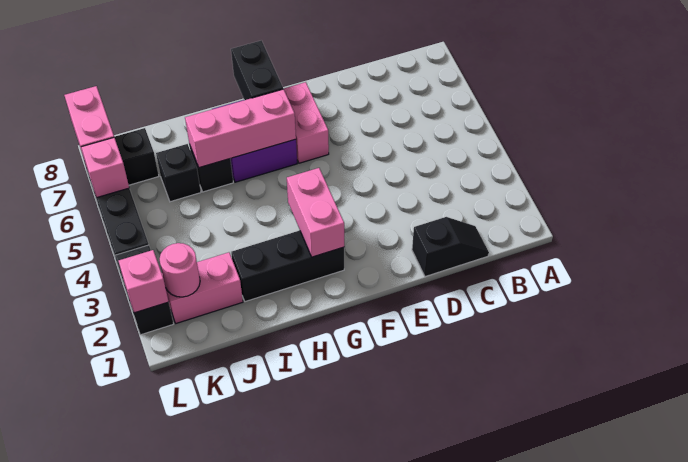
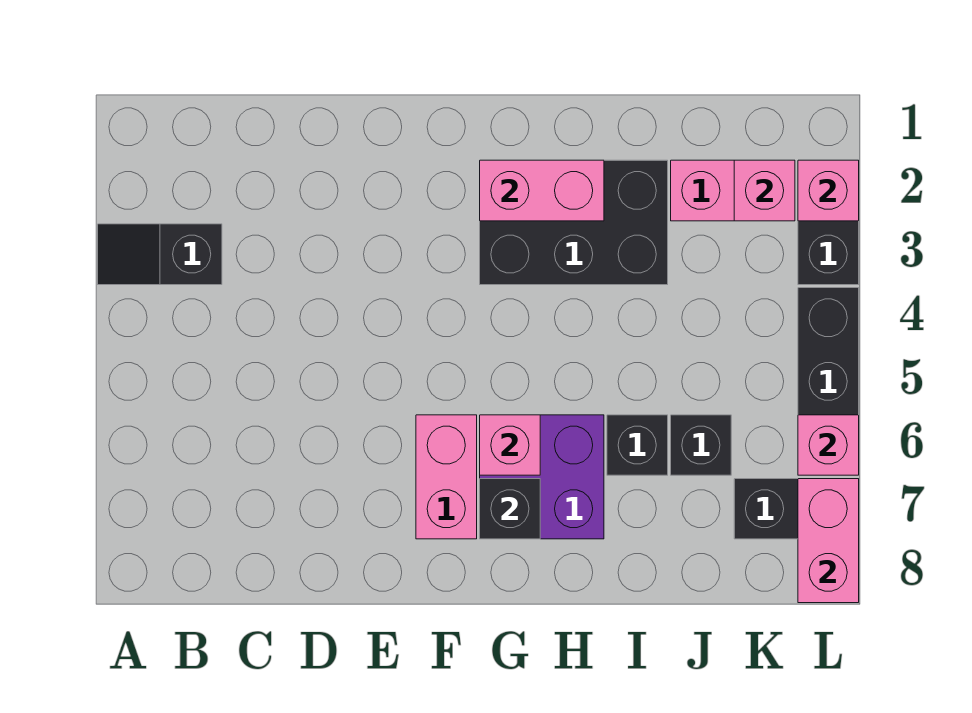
black 1x2 slope [412,217,489,277] -> black 1x2 slope moved to [98,224,222,285]
black 1x3 brick [231,231,344,302] -> black 2x3 brick [480,160,668,285]
pink 1x2 brick [287,168,344,257] -> pink 1x2 brick turned to [480,160,604,221]
pink 1x3 brick [185,89,296,168] -> pink 1x1 brick [480,415,540,475]
black 1x2 brick [231,40,283,100] -> black 1x1 brick [480,479,540,539]
pink 1x1 round brick [160,243,200,297] -> pink 1x1 brick [734,160,795,221]

